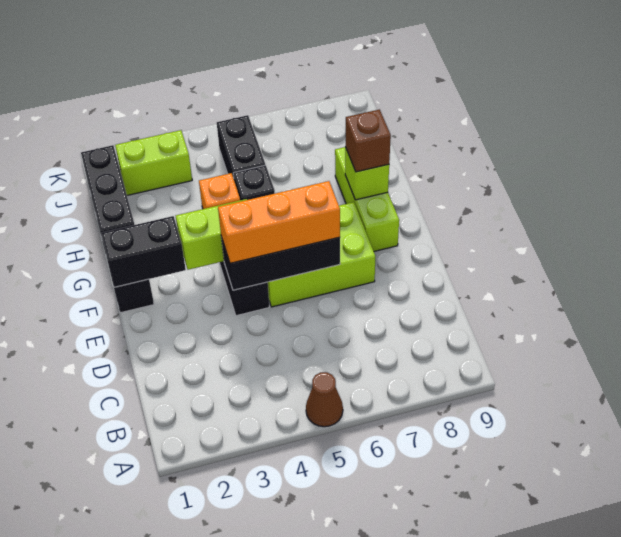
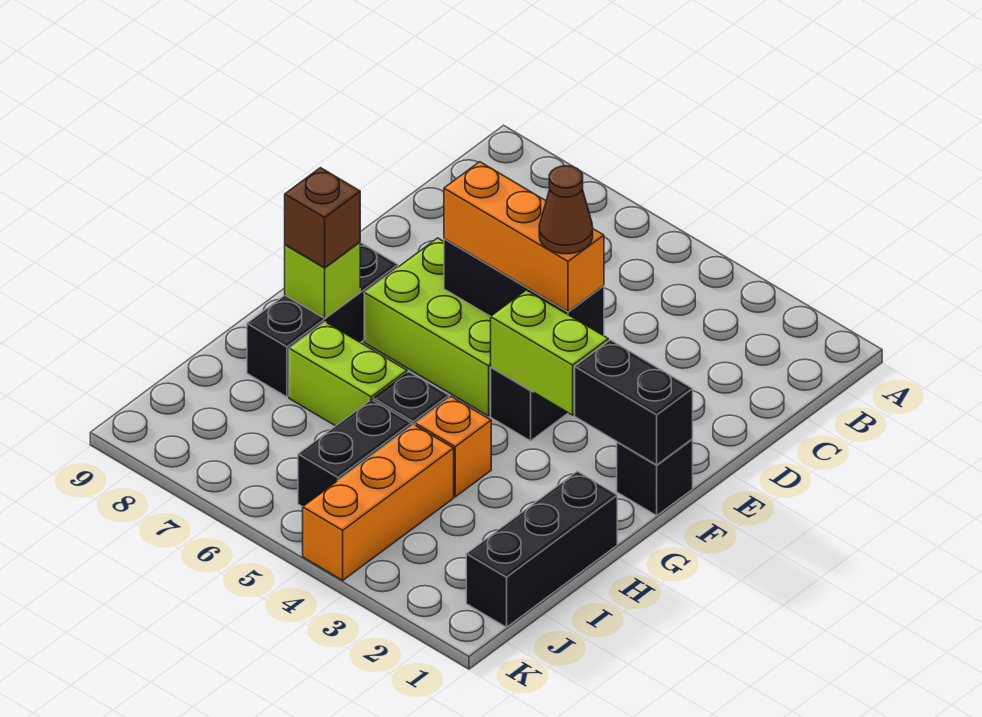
brown 1x1 cone [306,372,343,427] -> brown 1x1 cone moved to [539,166,593,254]
lime 1x3 brick [335,147,399,251] -> black 1x3 brick [247,242,398,397]
none -> orange 1x3 brick [303,424,454,580]
lime 1x2 brick [115,130,192,195] -> lime 1x2 brick moved to [289,322,407,426]

